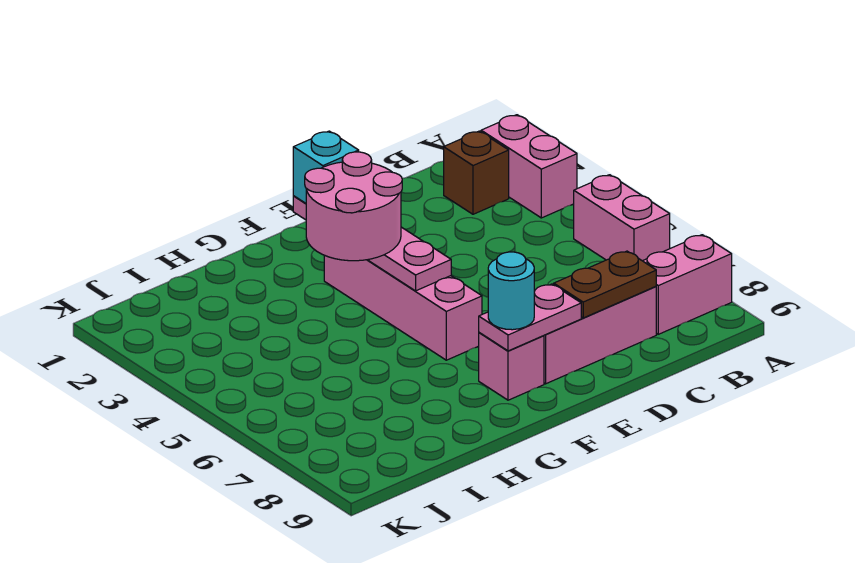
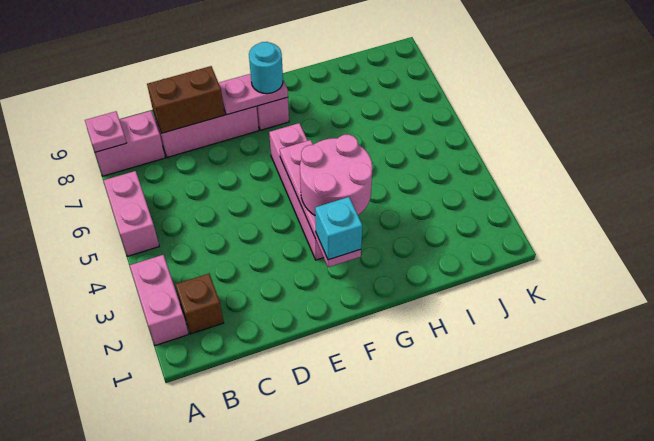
none -> pink 1x1 plate [85,111,126,152]
brown 1x2 plate [554,251,656,318] -> brown 1x2 brick [147,66,225,133]

